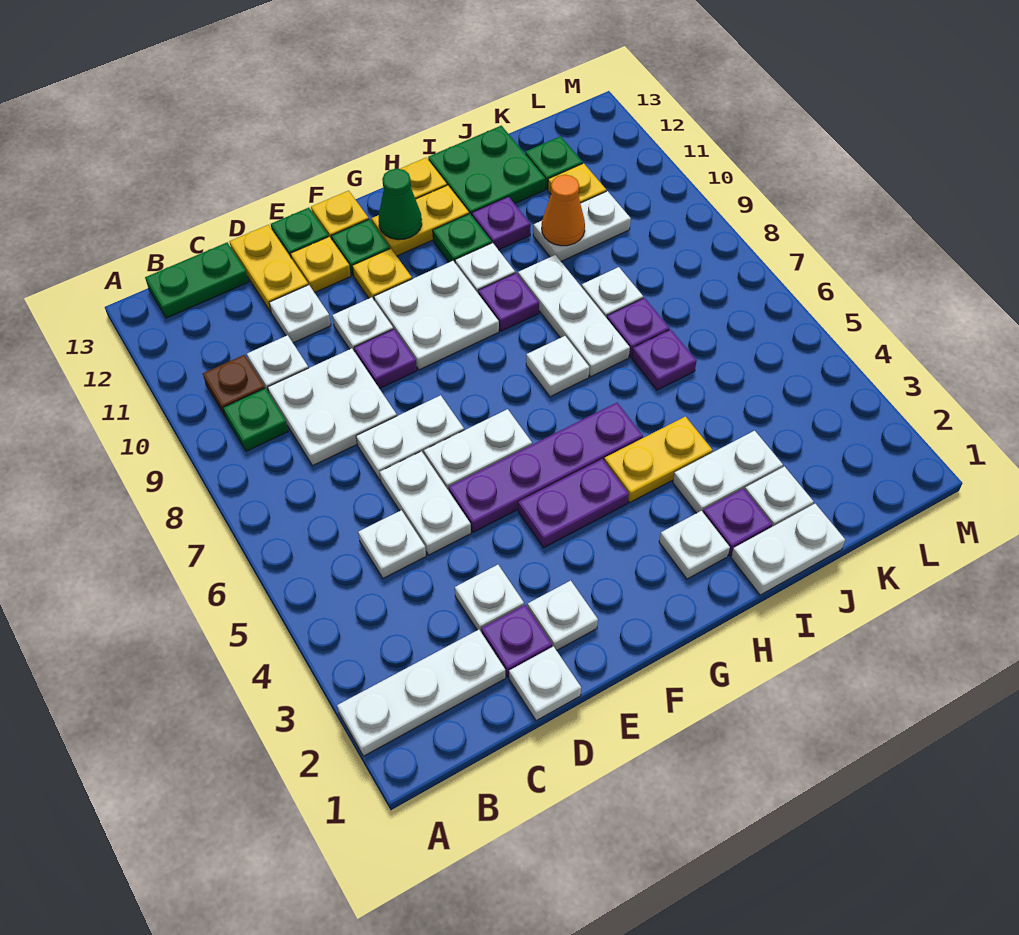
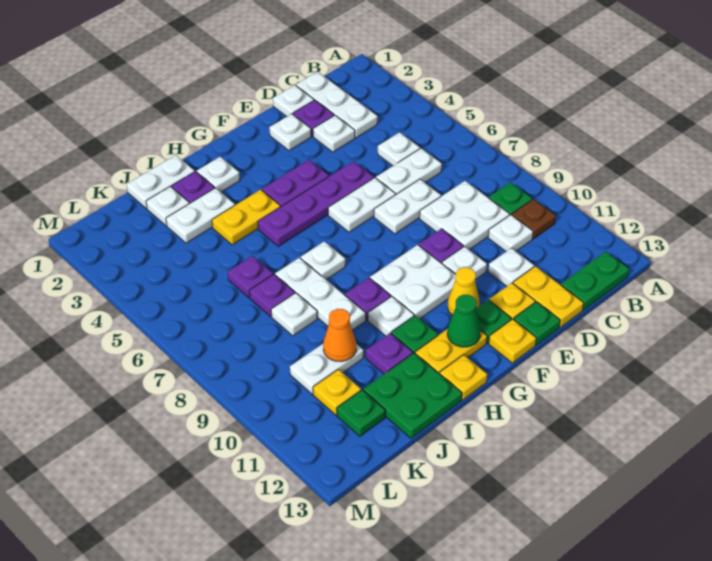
white 1x3 plate [337,630,506,756] -> white 1x3 plate turned to [296,72,378,138]
white 1x2 plate [380,451,471,555] -> white 1x2 plate turned to [376,148,442,194]
yellow 1x1 plate [352,249,412,299] -> yellow 1x1 cone [448,267,480,315]

